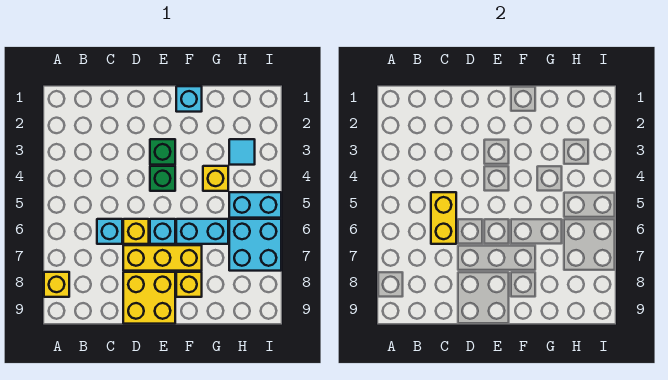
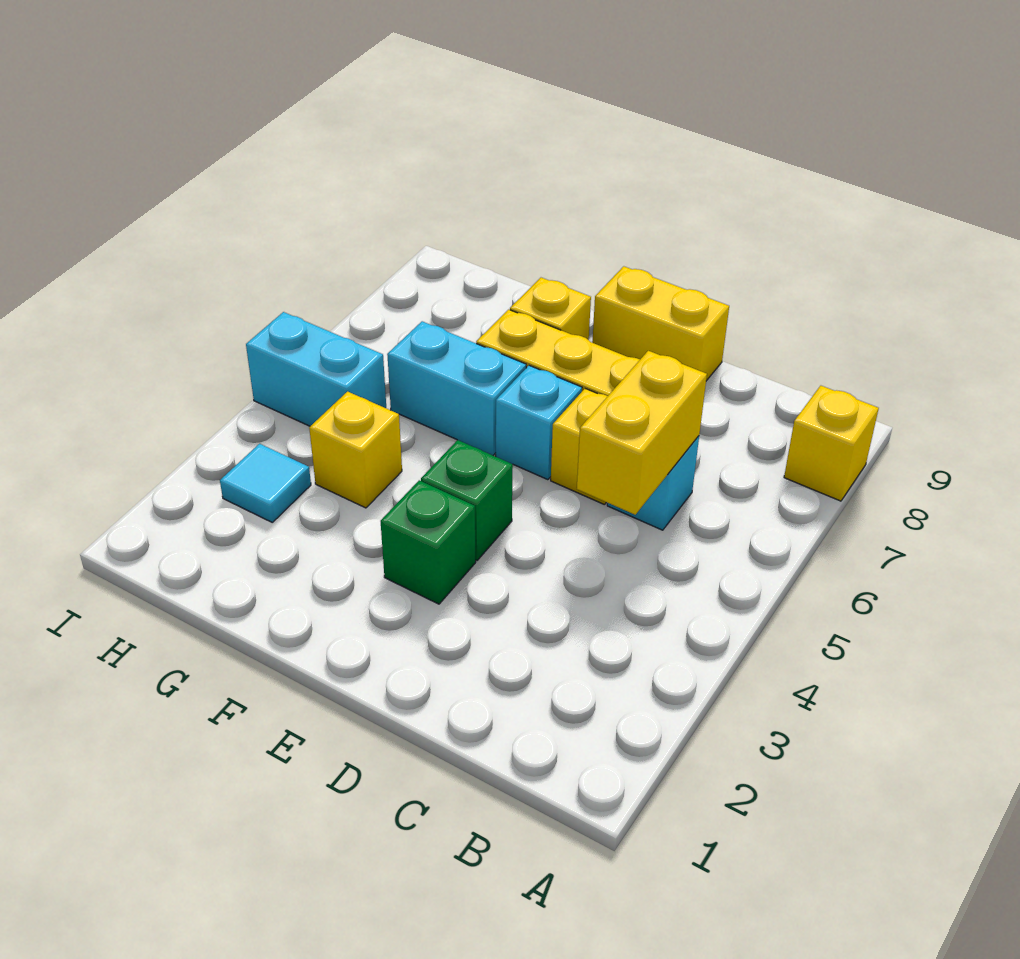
yellow 2x2 brick [123,272,175,324] -> yellow 1x2 brick [592,266,729,381]
cyan 1x1 brick [176,86,202,112] -> none
cyan 2x2 brick [229,219,281,271] -> none

